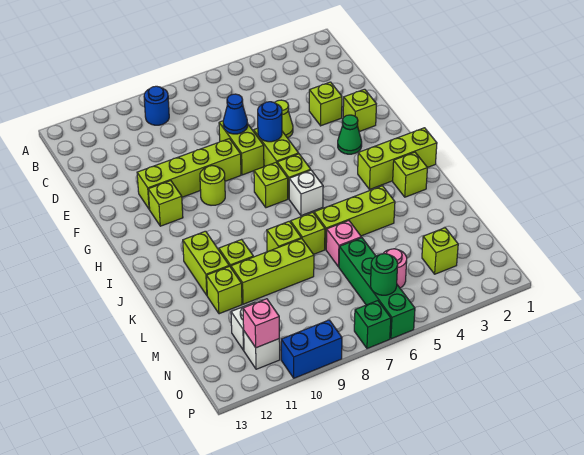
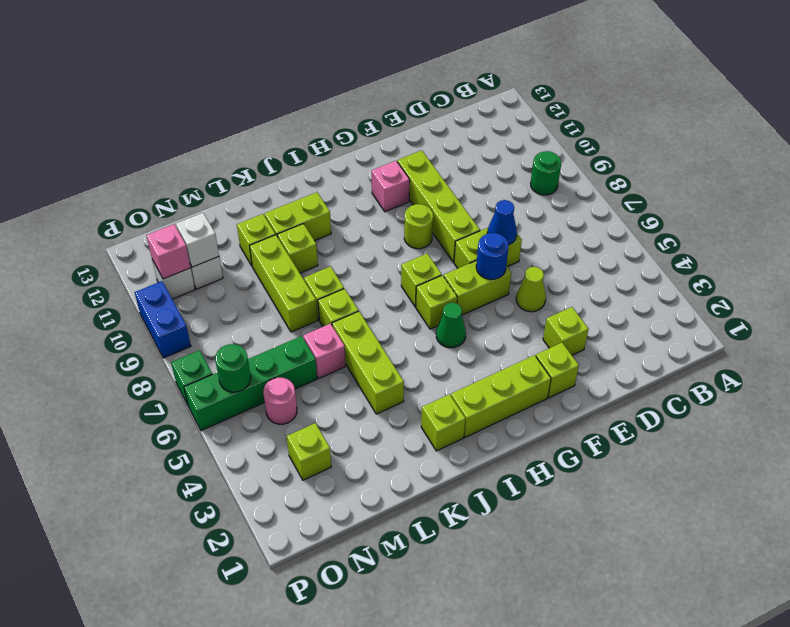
blue 1x1 round brick [144,86,169,125] -> green 1x1 round brick [531,151,561,195]
green 1x1 cone [338,115,362,154] -> green 1x1 cone moved to [436,303,466,348]
lime 1x1 brick [148,181,183,226] -> pink 1x1 brick [372,161,410,212]
lime 1x3 brick [358,128,437,189] -> lime 1x3 brick turned to [451,355,551,437]
white 1x1 brick [289,170,323,216] -> white 1x1 brick moved to [176,213,219,267]

